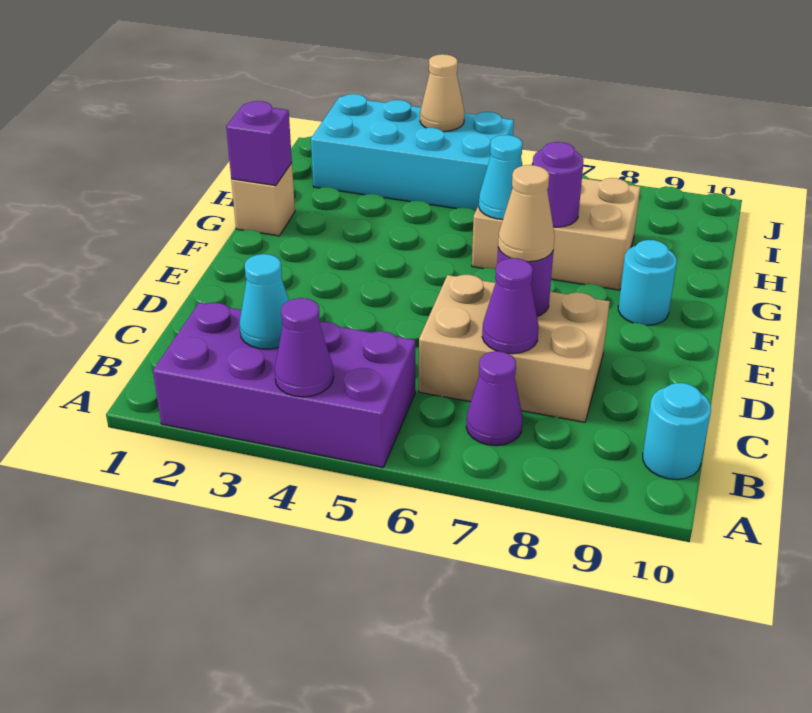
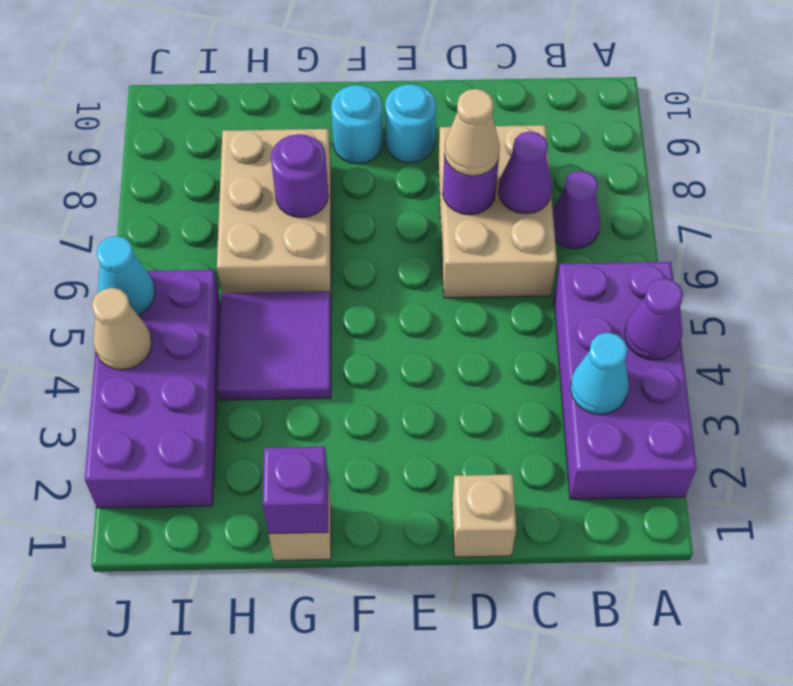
cyan 1x1 round brick [643,383,711,480] -> cyan 1x1 round brick moved to [385,84,436,163]
none -> tan 1x1 brick [452,474,516,557]
none -> purple 2x2 tile [217,291,331,400]
cyan 1x1 cone [479,135,523,219] -> cyan 1x1 cone moved to [96,236,155,315]
cyan 2x4 brick [311,94,514,211] -> purple 2x4 brick [85,270,221,508]

